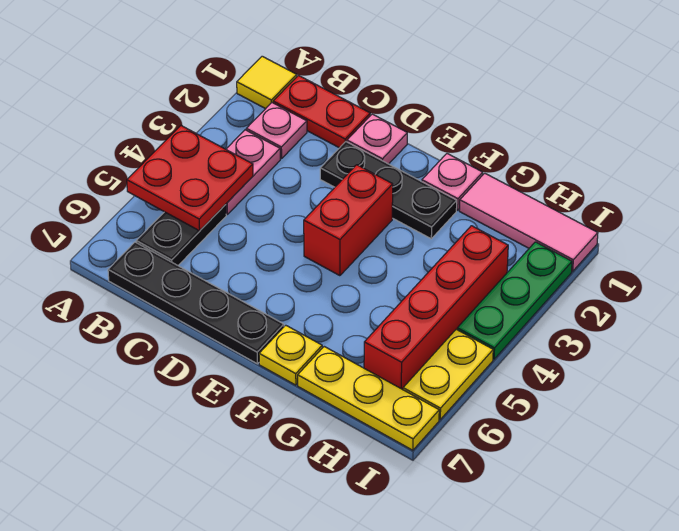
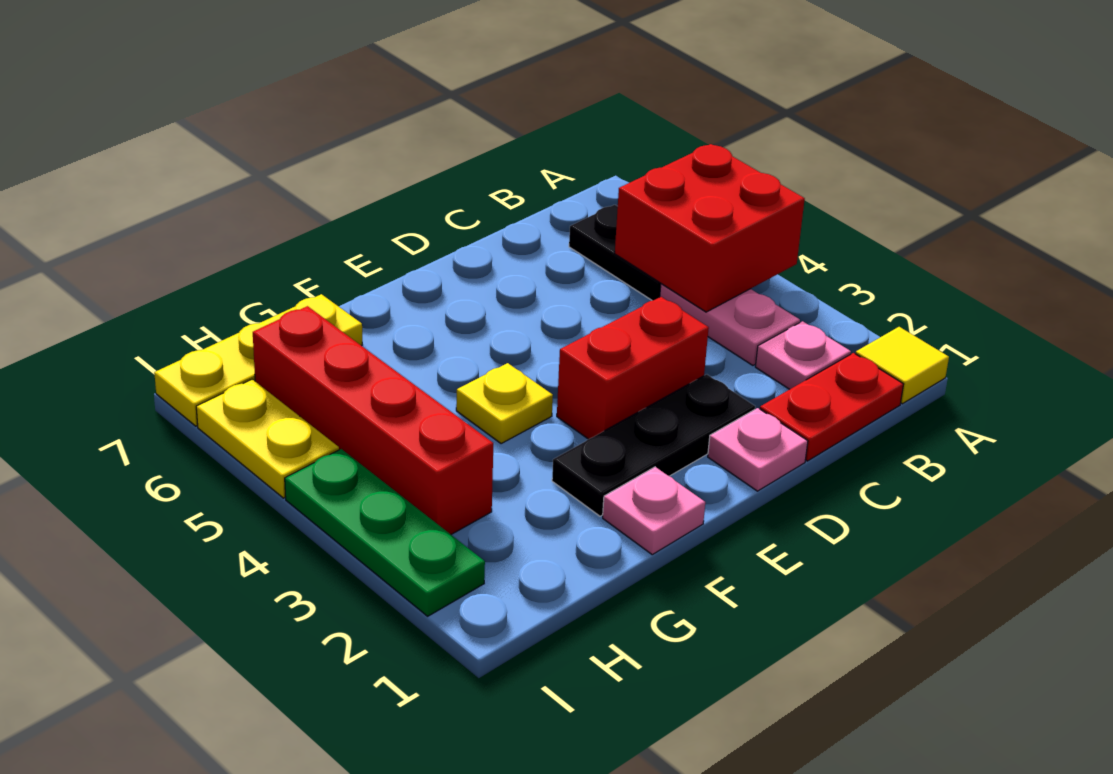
red 2x2 plate [127,126,253,231] -> red 2x2 brick [615,144,805,312]
black 1x4 plate [108,242,284,364] -> none
red 1x2 brick [304,165,393,276] -> red 1x2 brick turned to [557,297,709,439]
yellow 1x1 plate [259,325,322,385] -> yellow 1x1 plate moved to [456,363,553,444]
pink 1x3 tile [459,173,598,271] -> none

